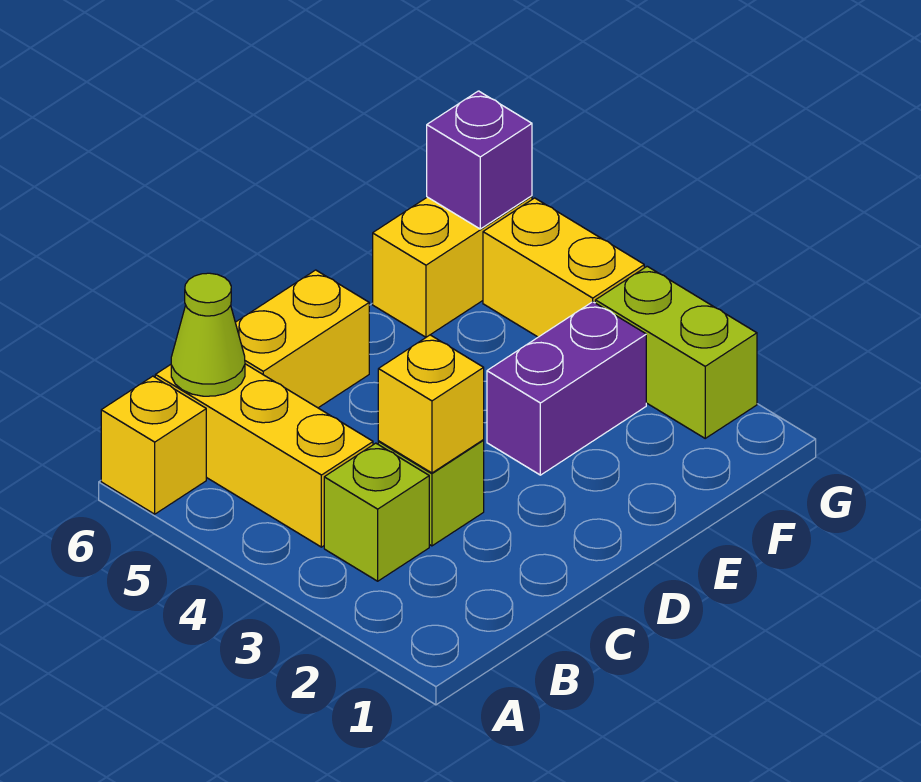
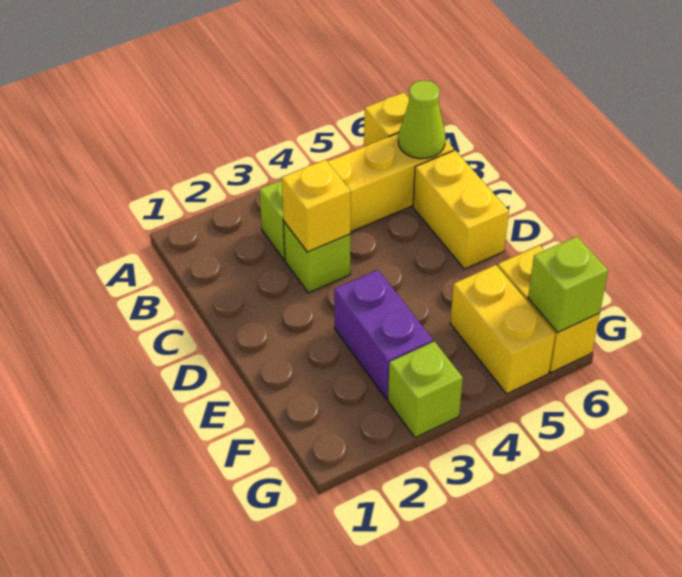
lime 1x2 brick [595,266,757,438] -> lime 1x1 brick [388,341,463,438]
yellow 1x2 brick [483,198,644,337] -> yellow 1x2 brick turned to [450,265,555,394]
purple 1x1 brick [427,91,532,229] -> lime 1x1 brick [528,236,608,333]

